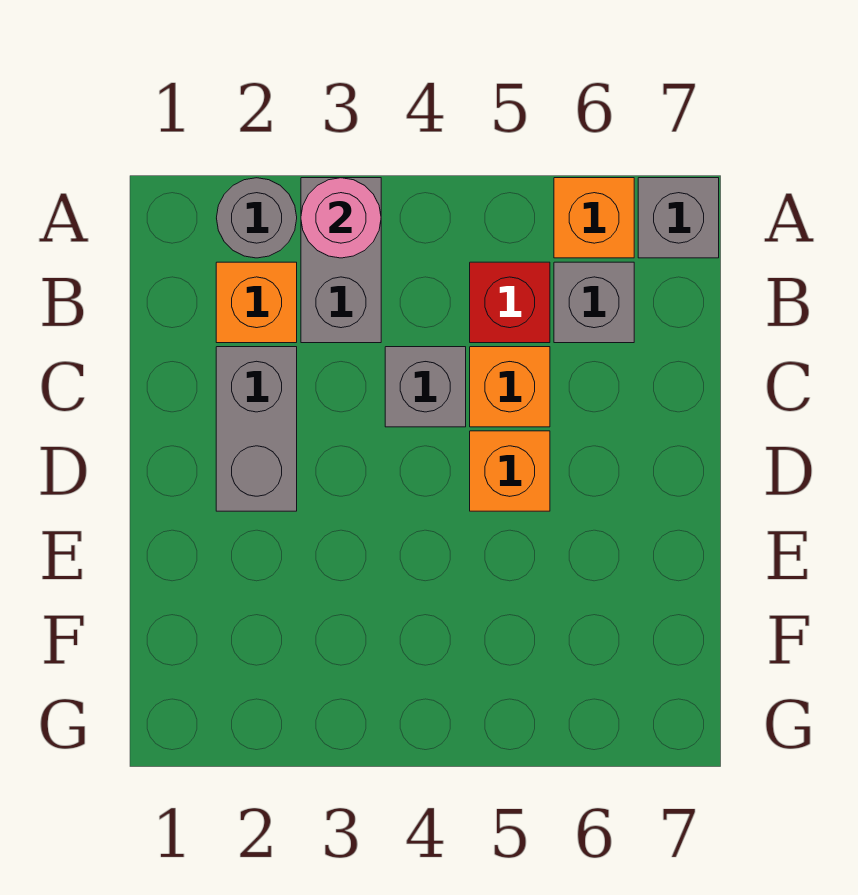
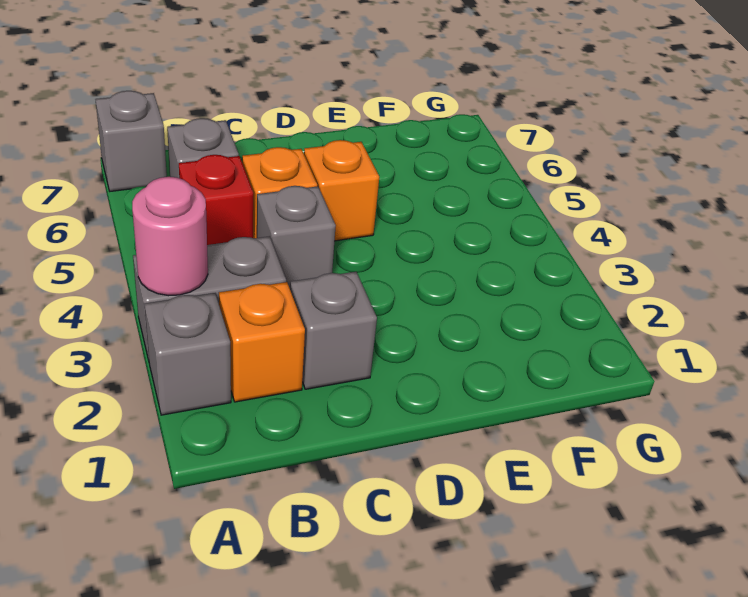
grey 1x1 round brick [217,178,297,258] -> grey 1x1 brick [145,293,231,415]
orange 1x1 brick [554,178,634,258] -> none
grey 1x2 brick [216,347,297,511] -> grey 1x1 brick [290,272,377,389]

